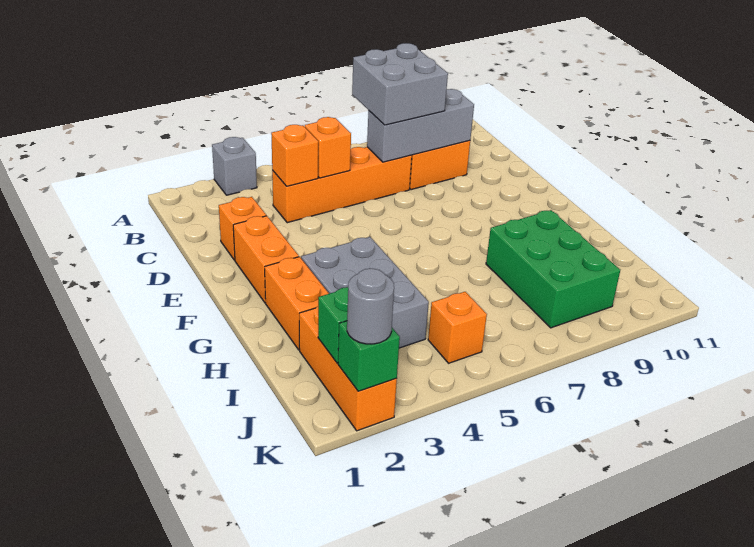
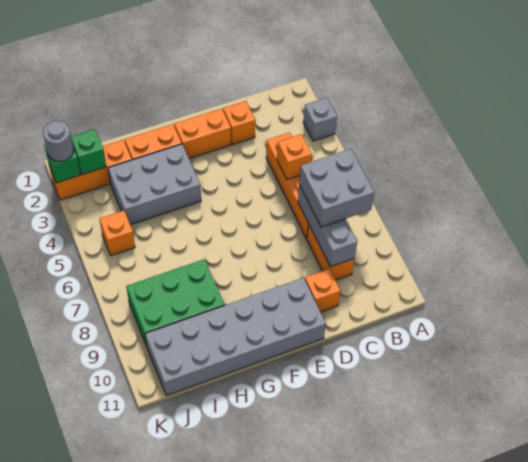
orange 1x1 brick [271,125,318,186] -> orange 1x1 brick moved to [305,269,340,312]
none -> grey 2x6 brick [145,278,326,396]

